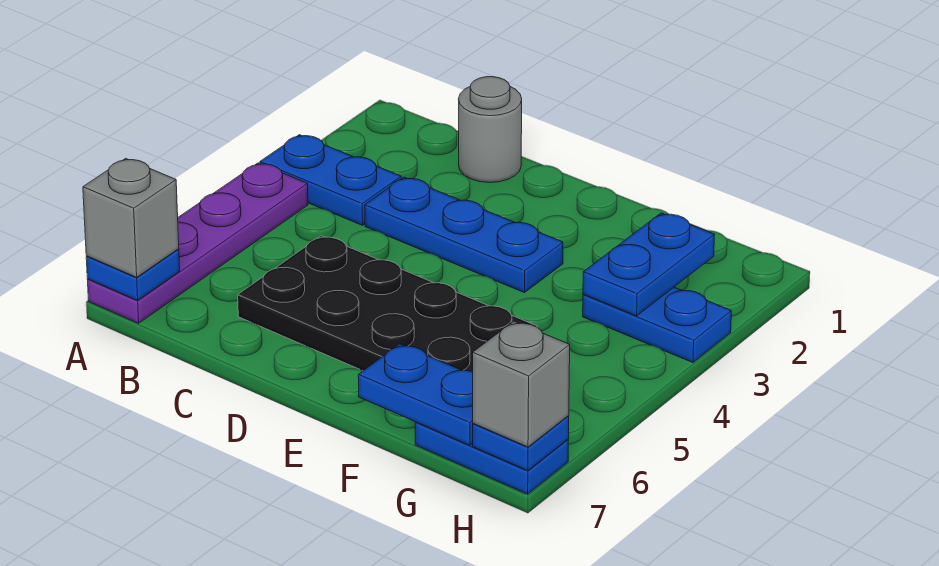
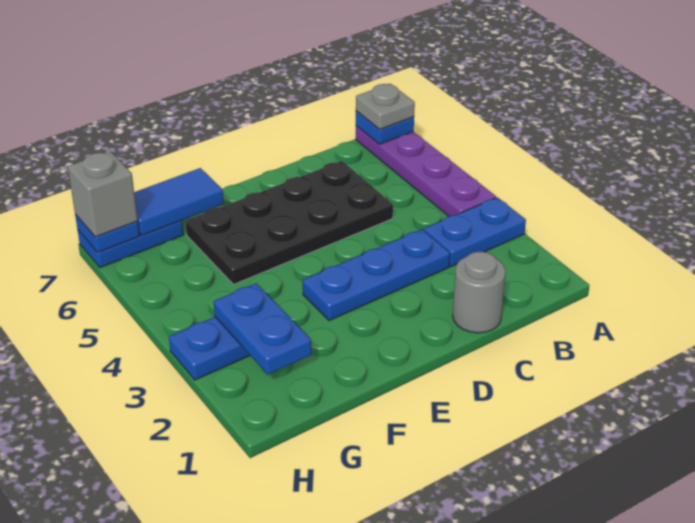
grey 1x1 brick [83,158,179,277] -> grey 1x1 plate [356,84,415,129]
blue 1x2 plate [358,344,473,445] -> blue 1x2 tile [134,168,224,235]

